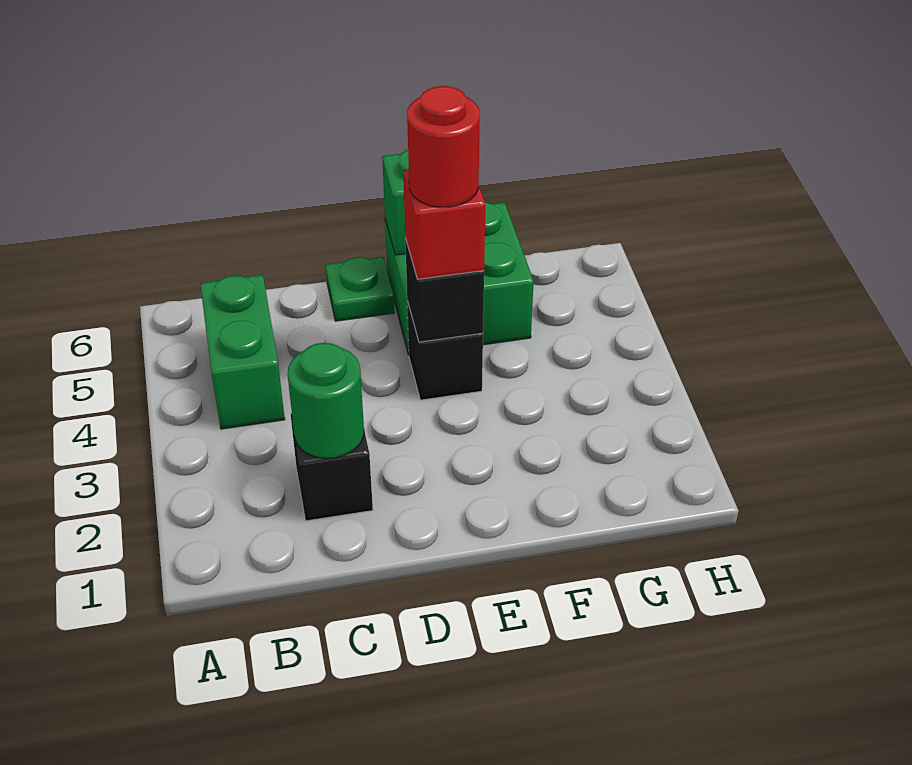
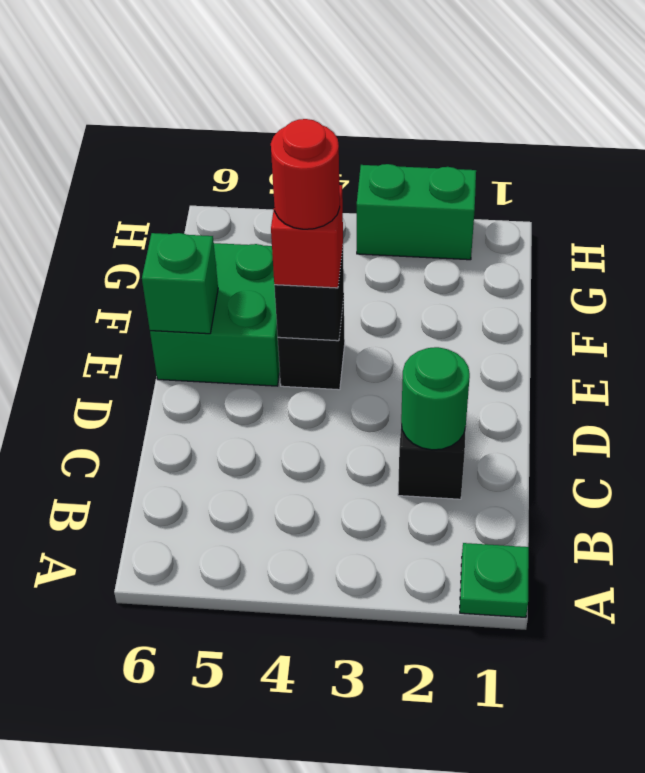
green 1x2 brick [200,275,285,429] -> green 1x2 brick moved to [357,164,476,260]
green 1x1 plate [326,257,394,321] -> green 1x1 plate moved to [460,543,529,617]

